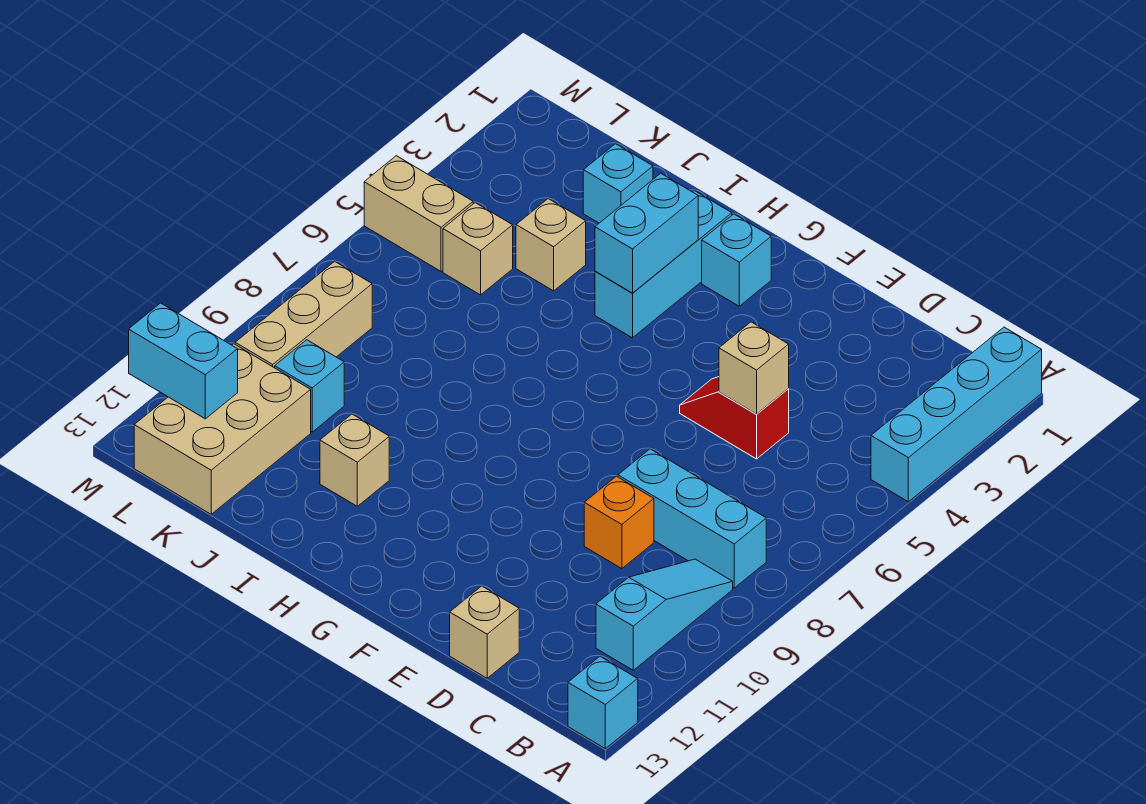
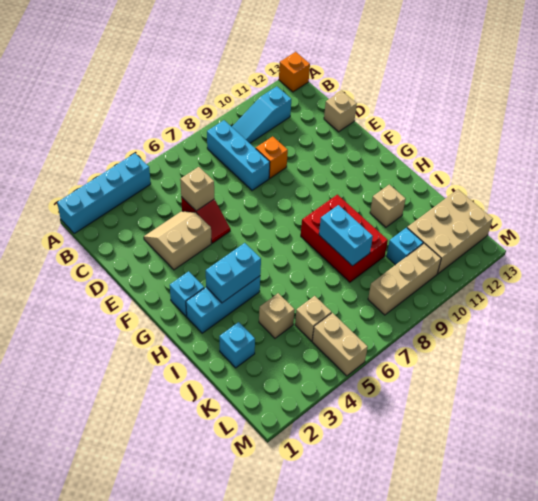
cyan 1x1 brick [568,657,638,749] -> orange 1x1 brick [279,52,310,92]
none -> tan 2x2 slope [144,211,211,270]
none -> red 2x3 brick [301,195,388,282]
cyan 1x2 brick [129,303,238,419] -> cyan 1x2 brick moved to [319,205,373,266]

